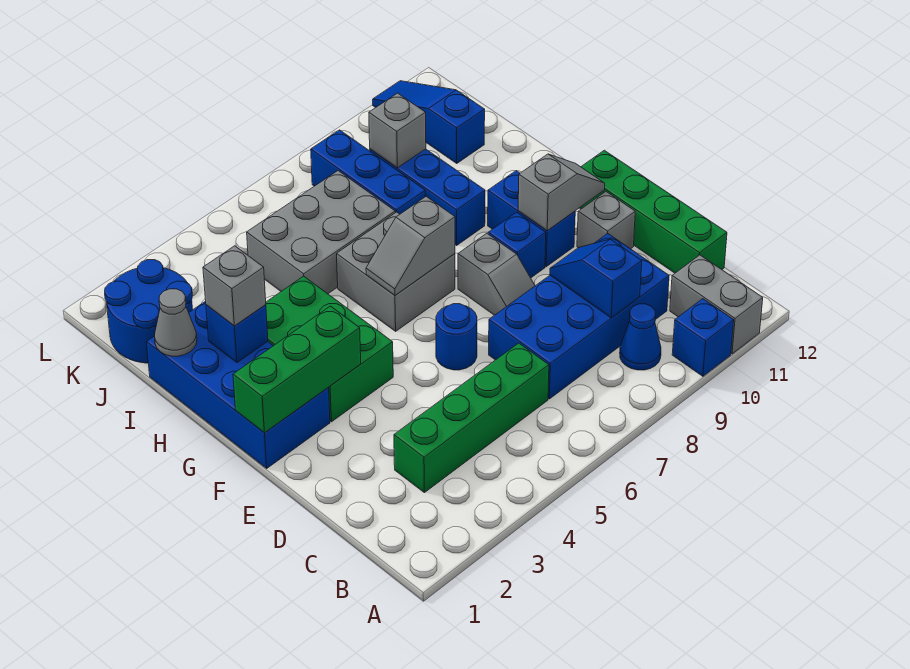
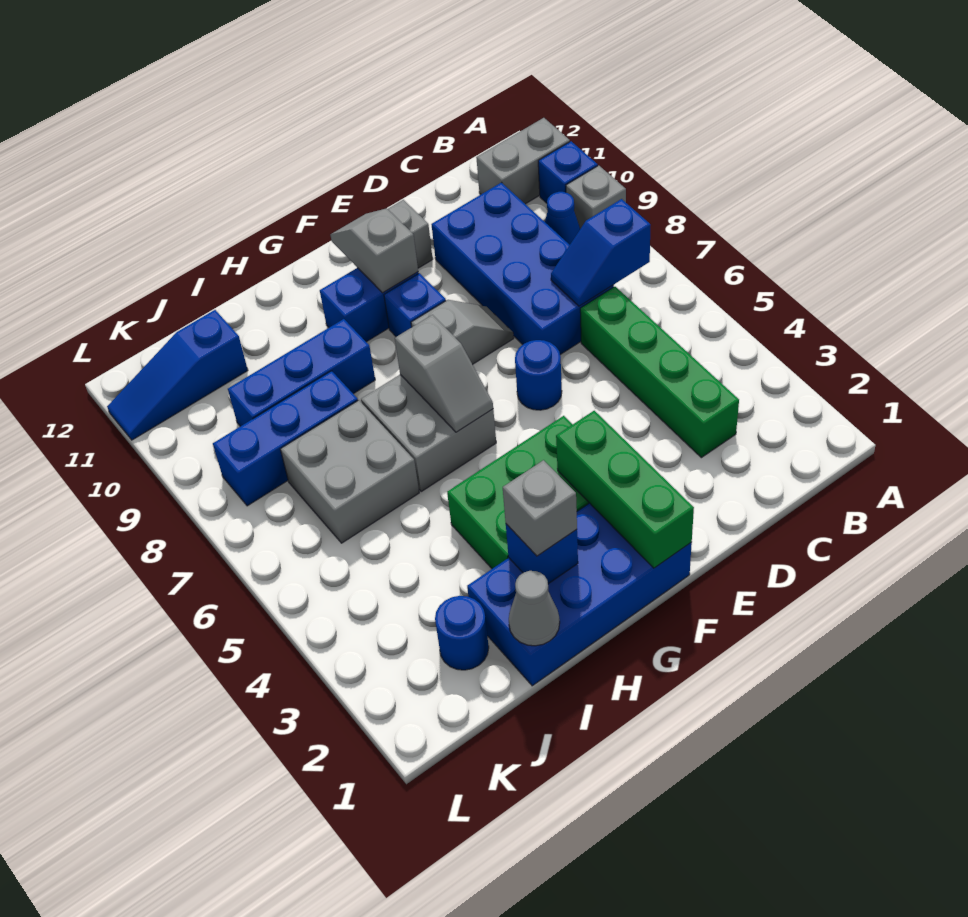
blue 1x2 slope [550,239,642,318] -> blue 1x2 slope moved to [551,199,651,306]
green 1x4 brick [580,150,727,273] -> none
grey 2x3 brick [247,171,395,294] -> grey 2x2 brick [280,400,419,543]
blue 2x2 round brick [105,260,193,363] -> blue 1x1 round brick [435,596,489,670]
grey 1x1 brick [369,93,426,168] -> grey 1x1 brick moved to [566,165,626,229]

